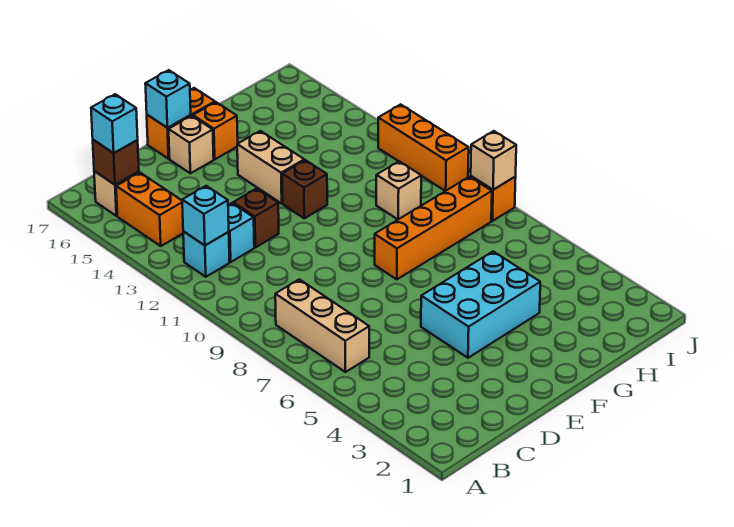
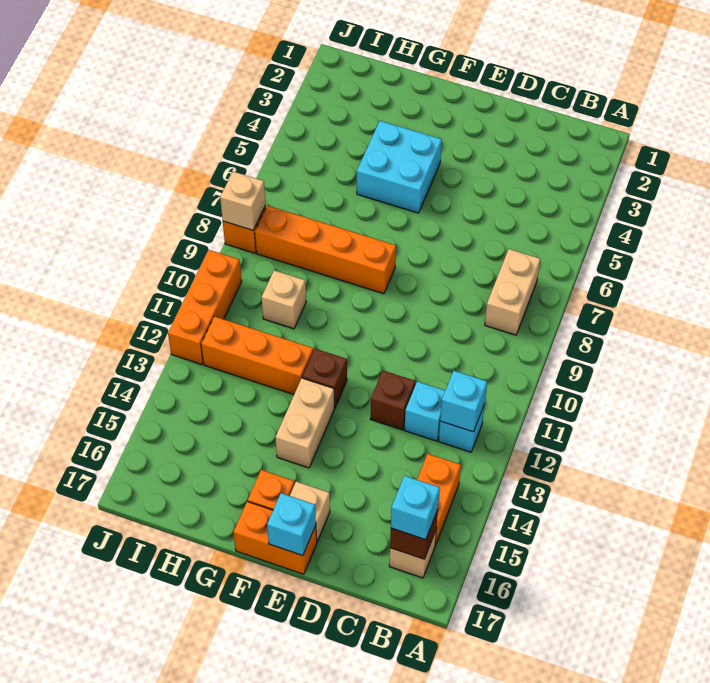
tan 1x3 brick [275,279,369,372] -> tan 1x2 brick [485,249,540,335]
cyan 2x3 brick [421,251,540,358] -> cyan 2x2 brick [357,121,442,213]
none -> orange 1x3 brick [201,316,313,394]

